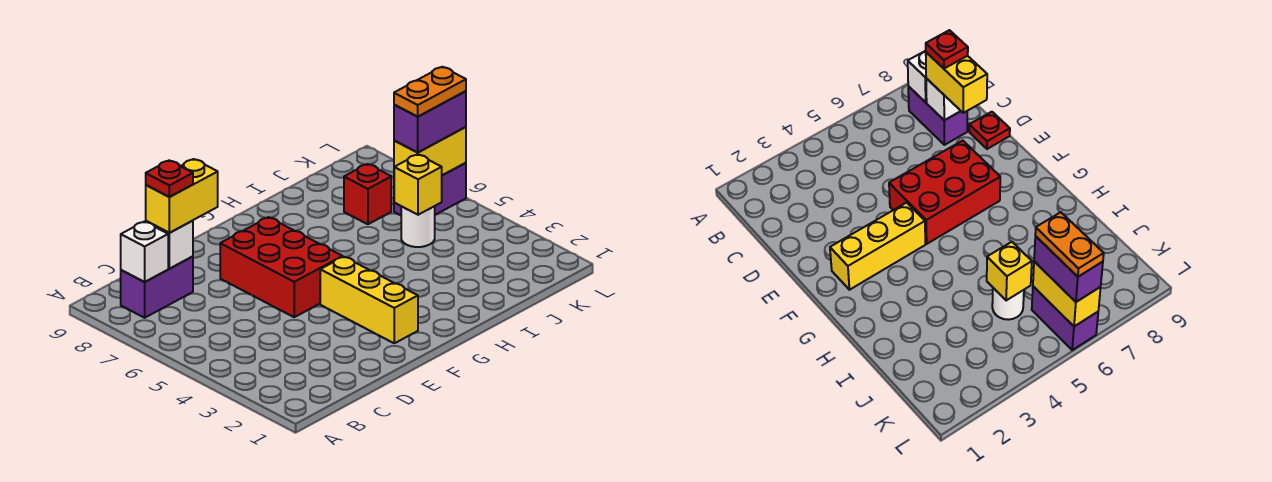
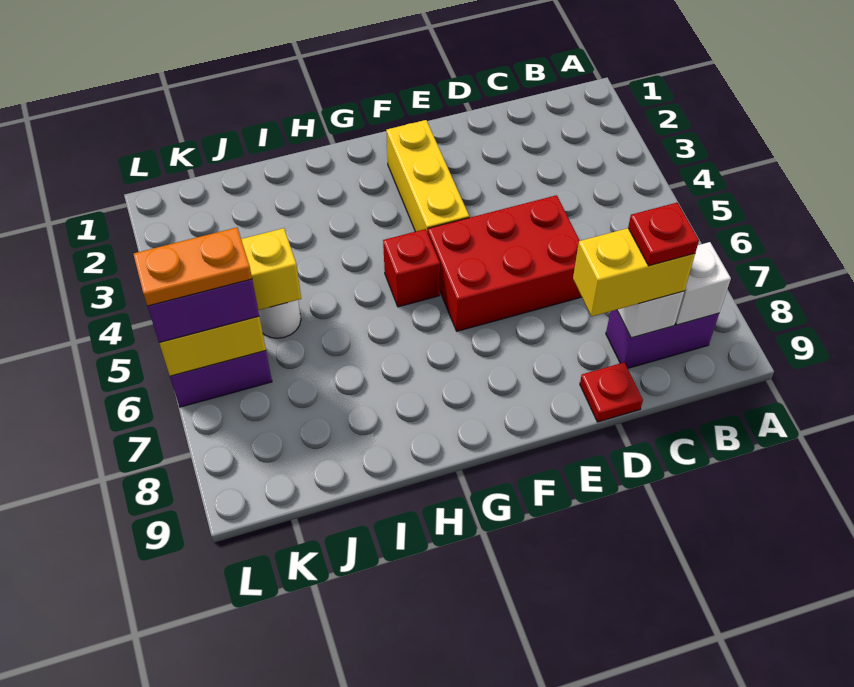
red 2x3 brick [220,217,343,317] -> red 2x3 brick turned to [428,195,582,331]
red 1x1 brick [344,164,391,224] -> red 1x1 brick moved to [383,229,440,307]

